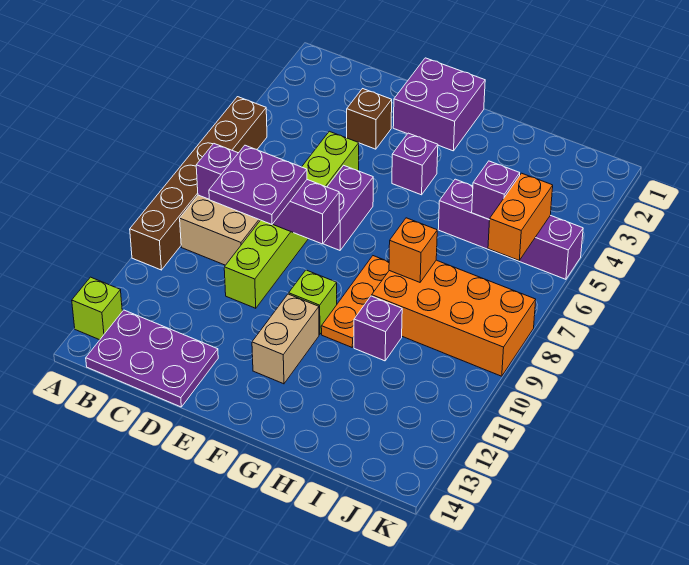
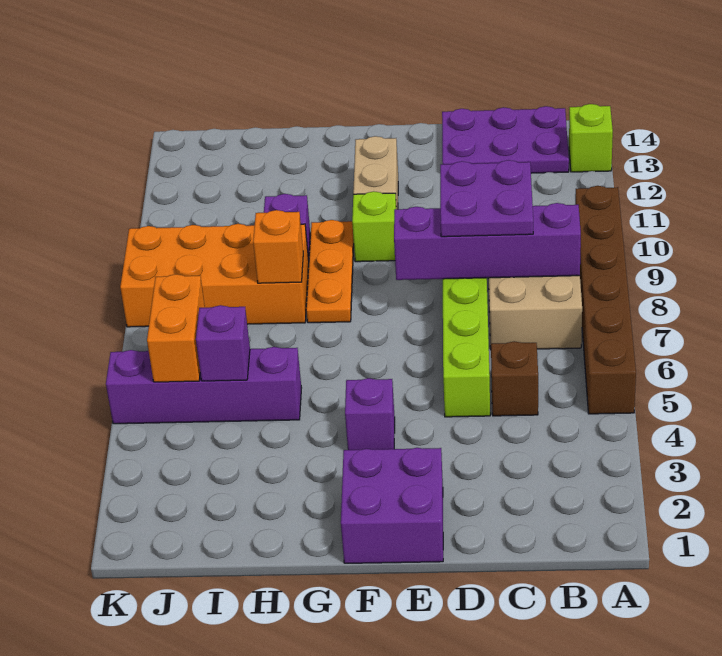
brown 1x1 brick [347,89,392,149] -> brown 1x1 brick moved to [491,341,538,416]
purple 1x2 brick [323,165,373,250] -> none

